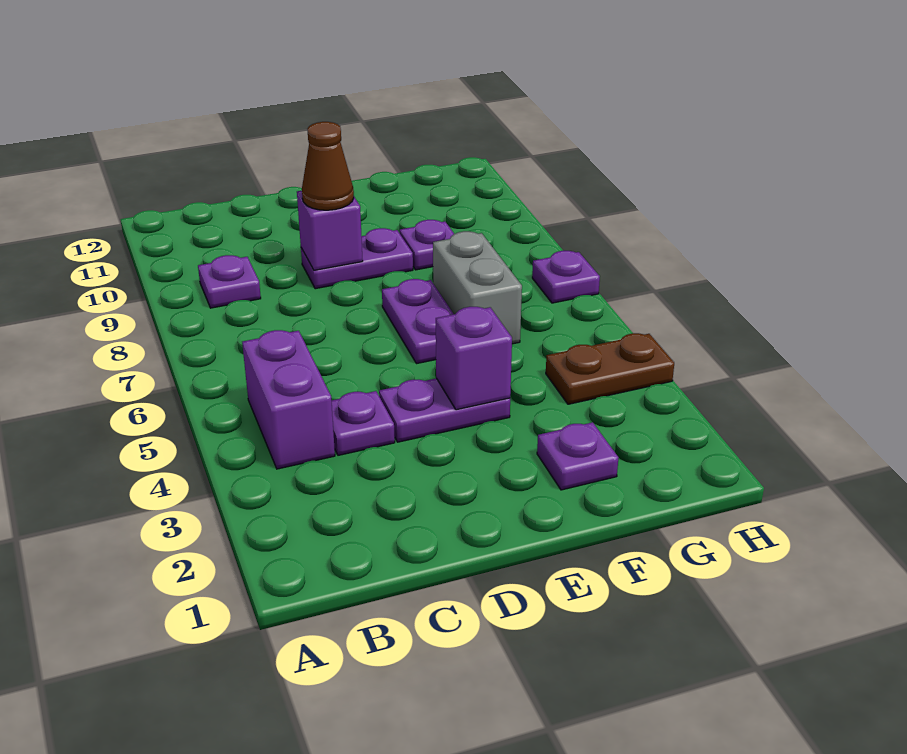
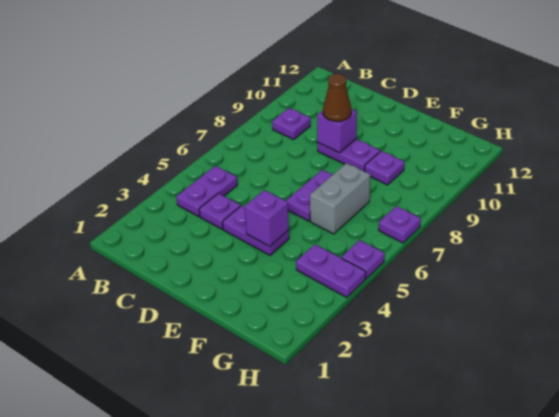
purple 1x2 brick [242,330,335,469] -> purple 1x2 plate [176,166,237,216]
purple 1x1 plate [537,422,619,490] -> purple 1x1 plate moved to [342,240,385,279]
brown 1x2 plate [546,333,674,404] -> purple 1x2 plate [296,244,366,297]

